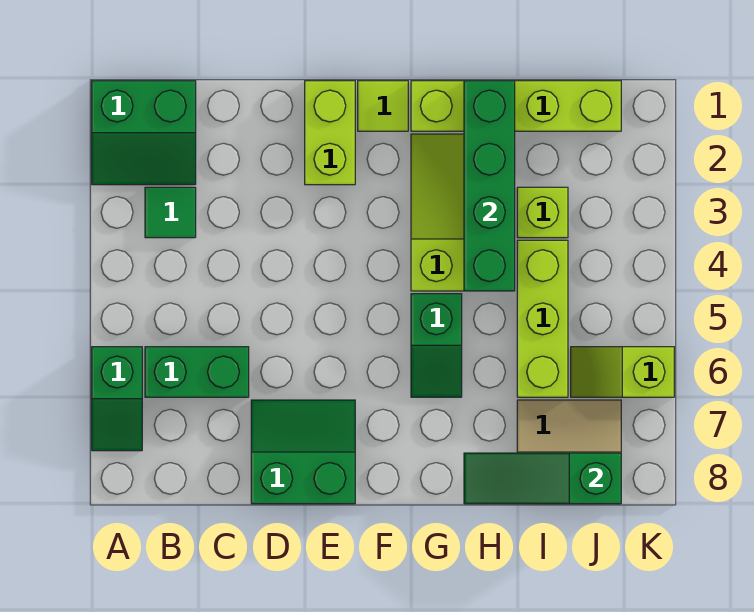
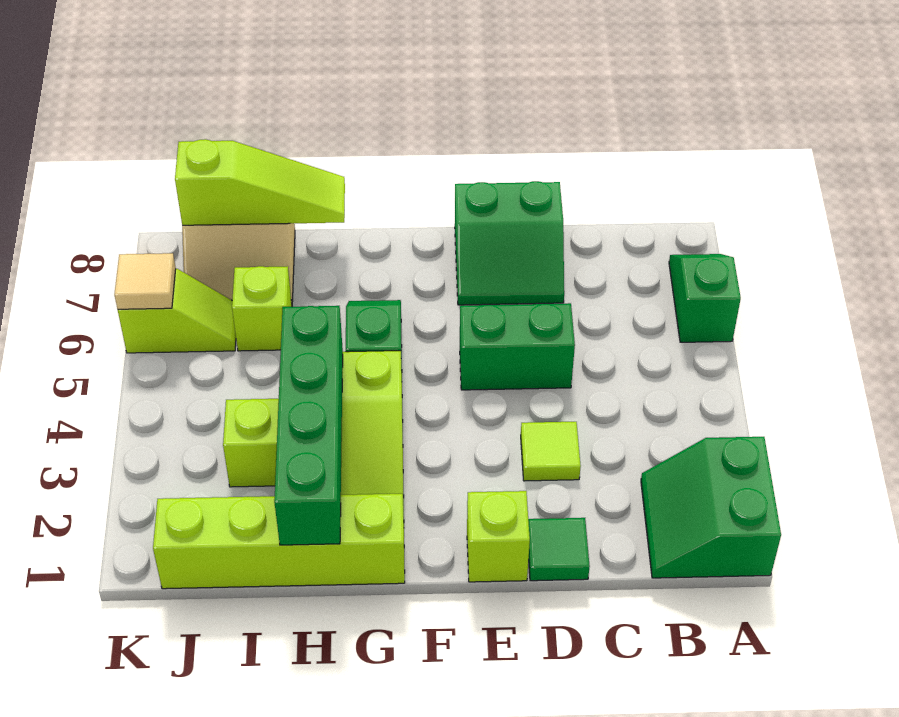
green 2x2 slope [92,81,196,185] -> green 2x2 slope turned to [641,437,781,578]
green 1x1 tile [145,187,196,238] -> green 1x1 tile moved to [528,518,590,581]
green 1x2 brick [145,347,249,397] -> green 1x2 brick moved to [460,303,575,390]
lime 1x2 brick [305,81,355,185] -> lime 1x1 brick [467,491,530,582]
lime 1x1 tile [358,81,408,131] -> lime 1x1 tile moved to [521,422,581,481]
green 1x3 slope [464,453,621,504] -> lime 1x3 slope [175,139,345,225]
lime 1x3 brick [517,240,568,397] -> lime 1x1 brick [232,266,292,351]
none -> tan 1x1 tile [114,253,176,309]

